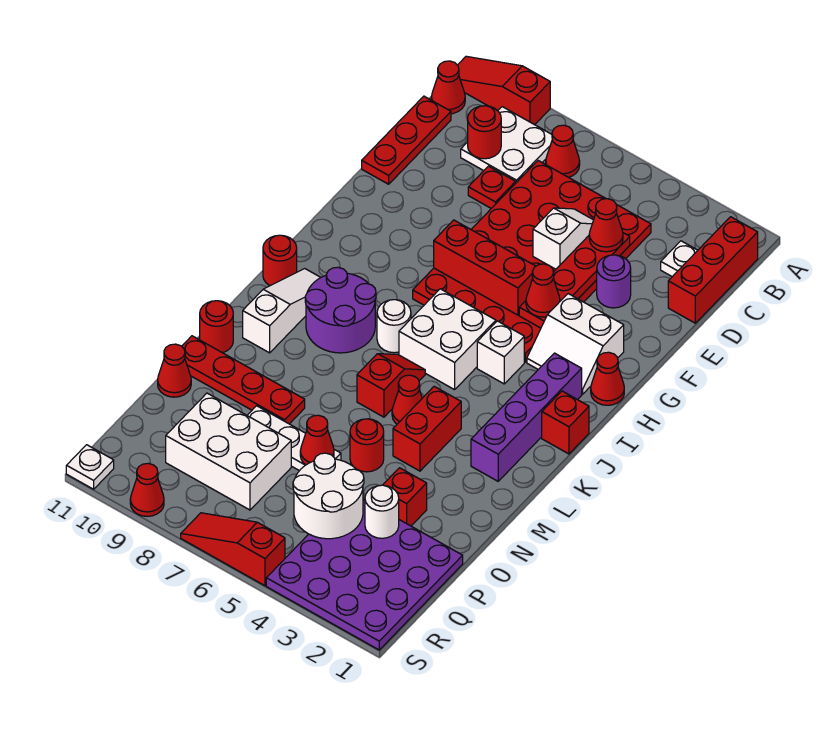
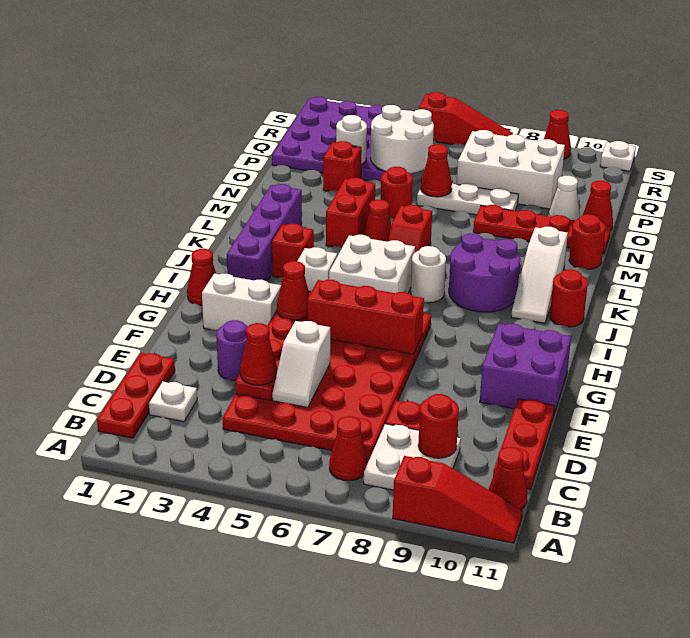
red 1x3 brick [668,217,758,323] -> red 1x3 plate [97,353,175,438]
none -> purple 2x2 brick [480,324,571,414]
red 1x1 brick [542,391,589,454] -> red 1x1 brick moved to [272,224,314,277]
none -> white 1x1 cone [549,176,580,220]

